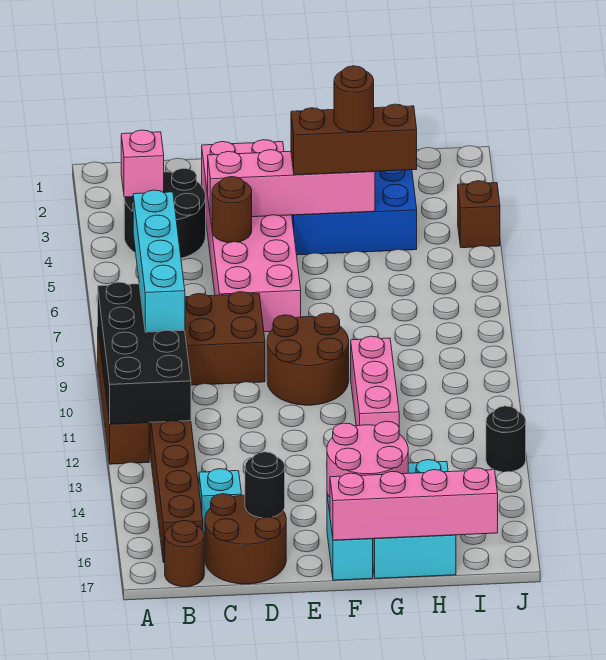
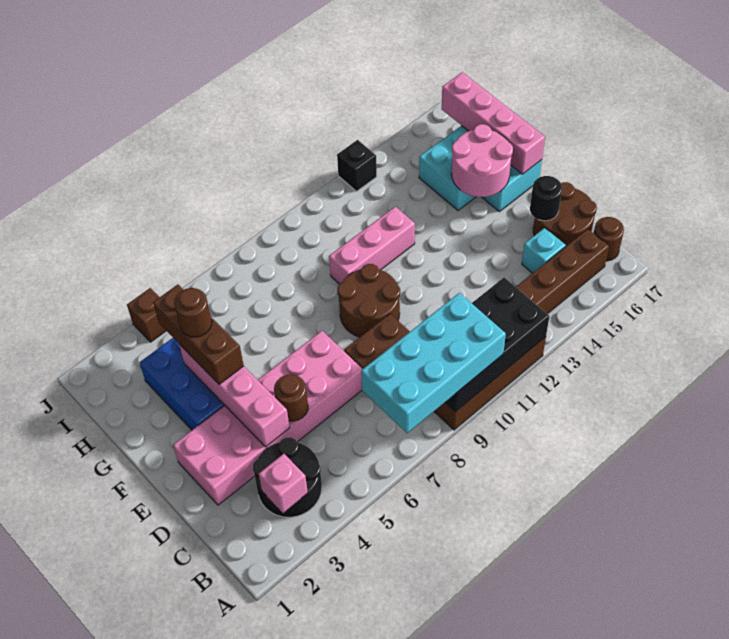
cyan 1x4 brick [133,190,185,332] -> cyan 2x4 brick [361,293,506,433]
black 1x1 round brick [486,406,526,472] -> black 1x1 brick [337,140,377,191]

